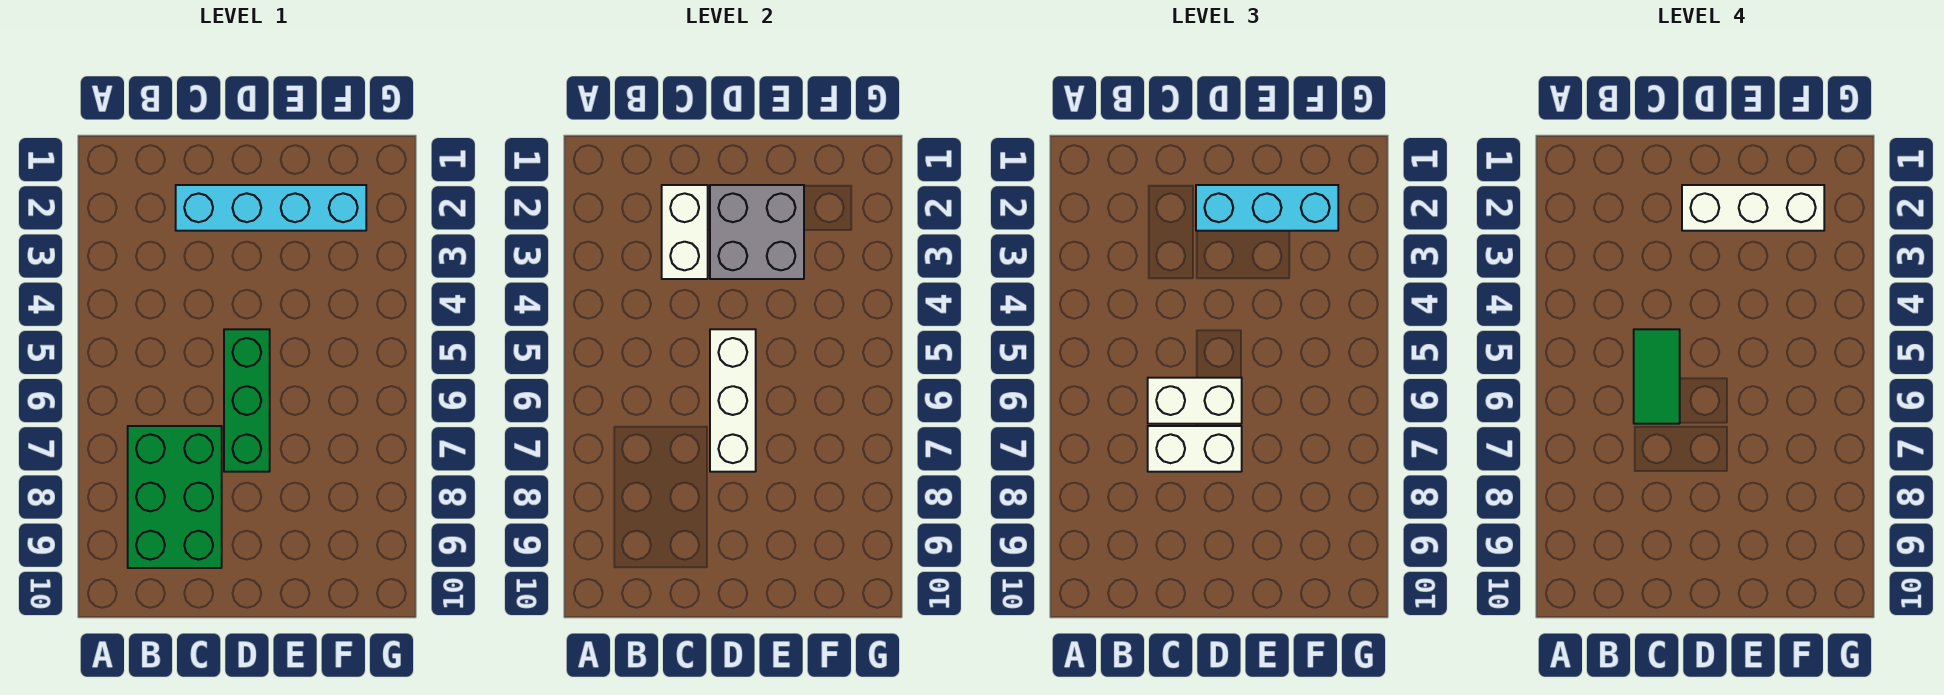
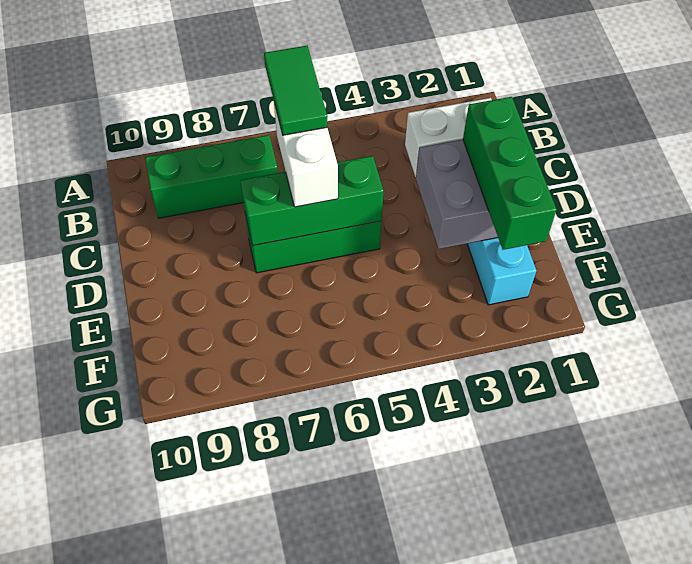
green 2x3 brick [128,426,222,568] -> green 1x3 brick [145,135,278,218]
green 1x2 tile [1634,329,1680,424] -> green 1x2 tile turned to [264,46,327,135]
white 1x2 brick [1148,426,1242,472] -> none
cyan 1x3 brick [1196,185,1338,231] -> green 1x3 brick [463,97,557,250]
white 1x3 brick [1682,185,1824,231] -> none
white 1x3 brick [710,329,756,472] -> green 1x3 brick [240,156,383,246]

